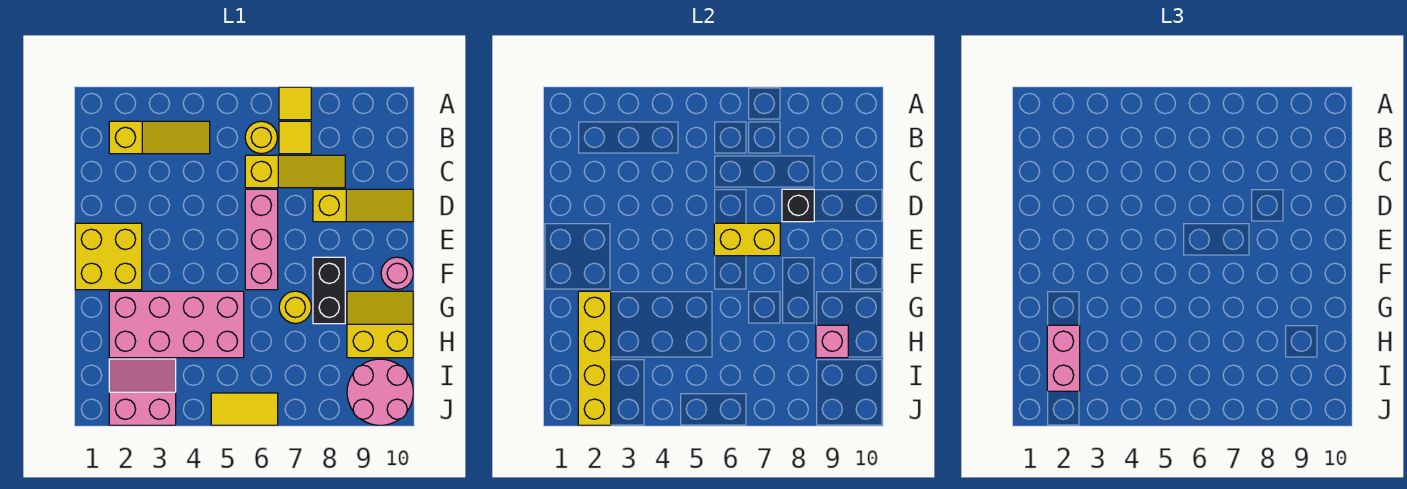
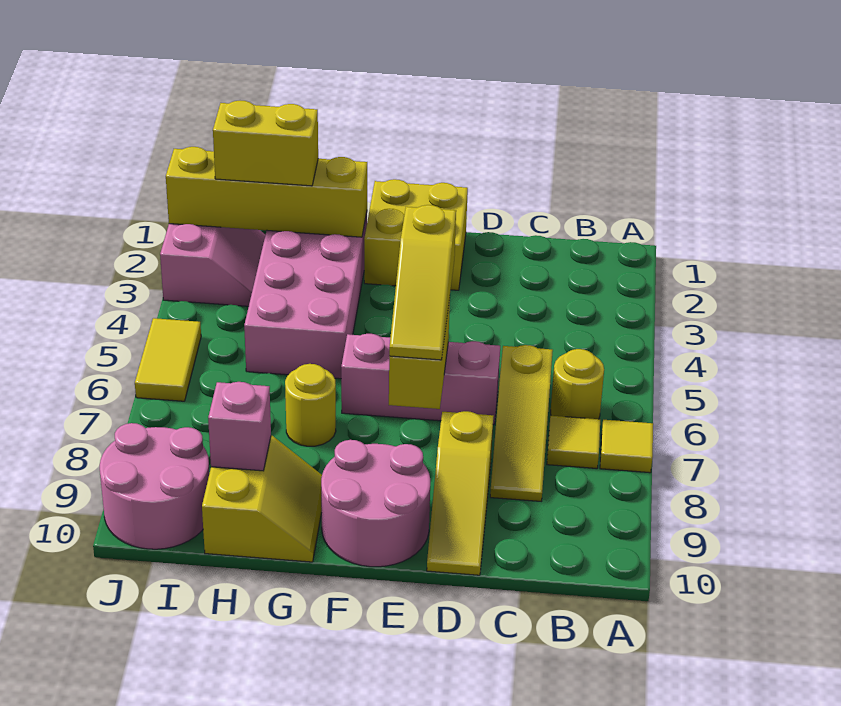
yellow 1x3 slope [109,121,210,154] -> yellow 1x3 slope moved to [389,205,456,360]
black 1x1 brick [782,189,814,222] -> none
black 1x2 brick [313,257,345,324] -> none
pink 1x1 round brick [381,257,413,290] -> pink 2x2 round brick [321,440,430,567]
pink 1x2 brick [1047,325,1080,391] -> yellow 1x2 brick [213,101,318,186]

